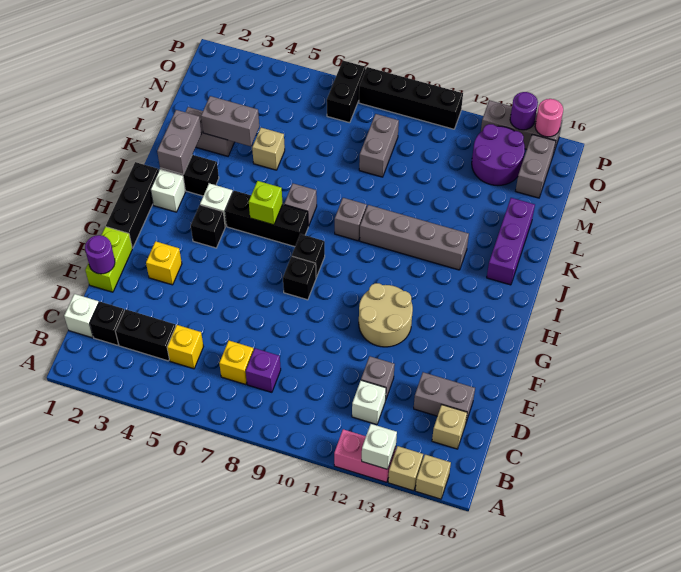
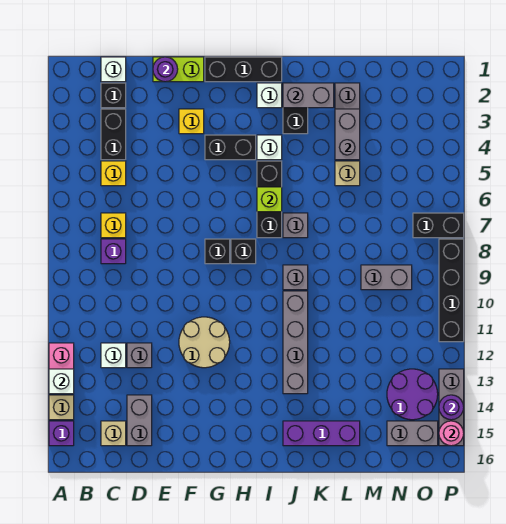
tan 1x1 brick [415,455,451,499] -> purple 1x1 brick [49,421,74,446]
black 1x1 brick [191,205,225,248] -> black 1x2 brick [205,135,256,160]

